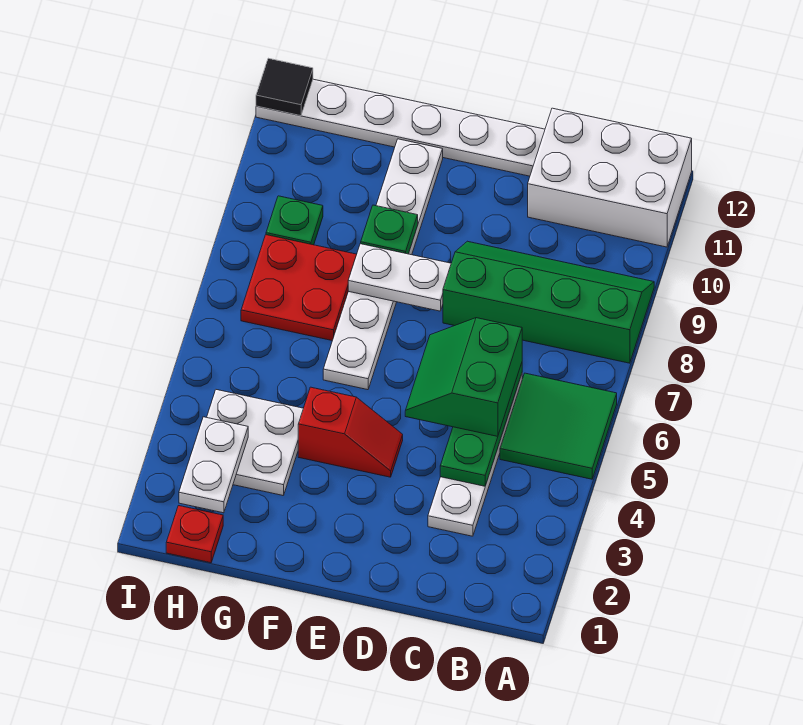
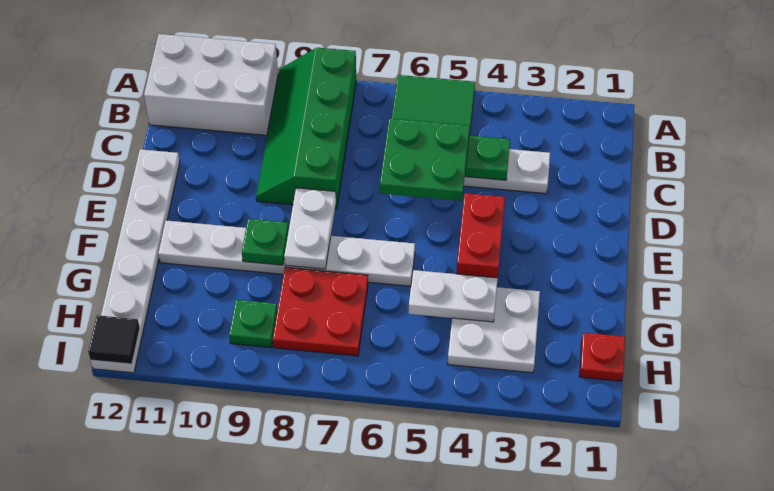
white 2x3 brick [528,108,692,247] -> white 2x3 brick turned to [144,34,278,135]
green 2x2 slope [405,318,522,436] -> green 2x2 plate [380,118,470,201]
red 1x2 slope [298,387,403,477] -> red 1x2 brick [456,193,505,278]
white 1x2 plate [179,417,248,513] -> white 1x2 plate moved to [409,270,498,322]

